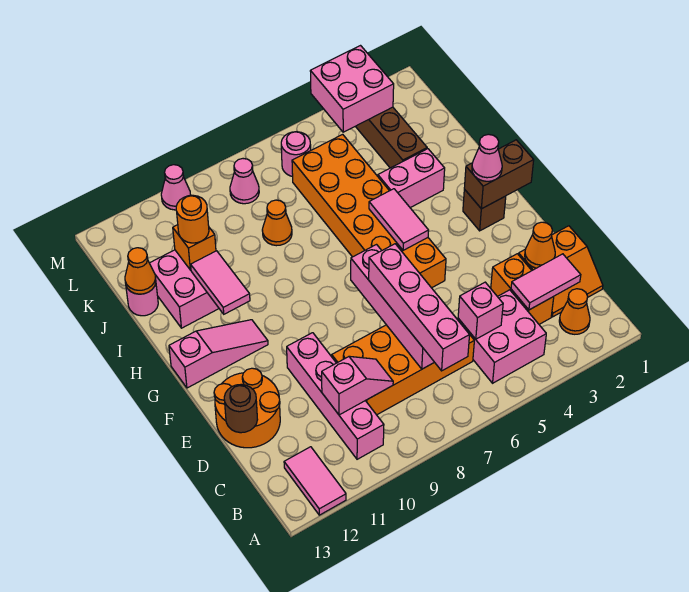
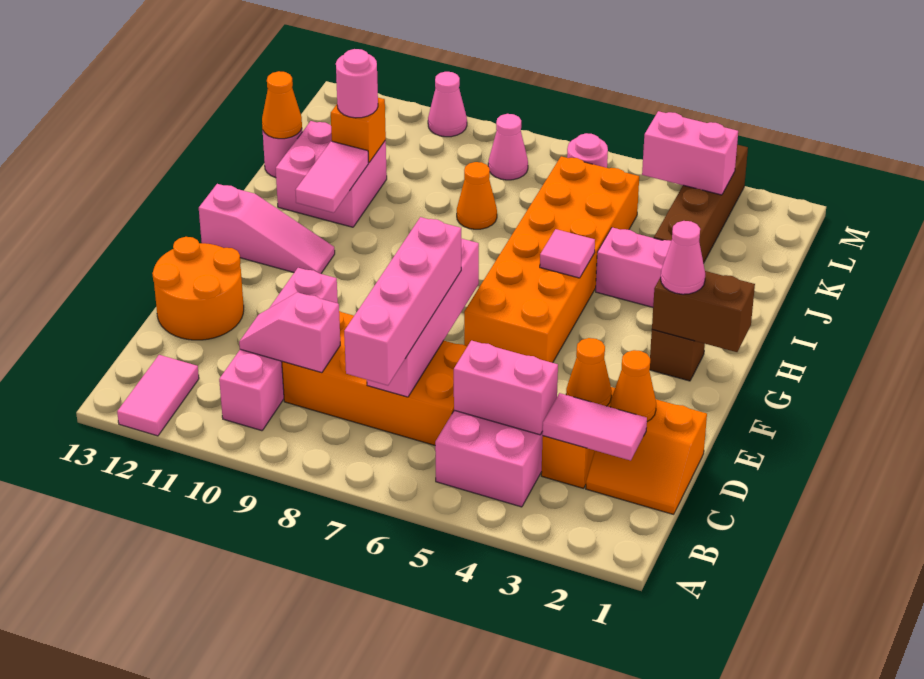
orange 1x1 cone [559,289,590,334] -> orange 1x1 cone moved to [566,338,612,406]
pink 1x1 brick [458,282,503,339] -> pink 1x2 brick [454,340,558,435]
pink 1x2 slope [322,356,393,415] -> pink 1x2 slope turned to [239,292,340,373]
brown 1x1 round brick [224,384,258,433] -> none
pink 1x2 tile [369,189,429,250] -> pink 1x1 tile [540,229,595,278]
orange 1x1 round brick [176,195,209,243] -> pink 1x1 round brick [336,49,378,118]
pink 2x2 brick [310,46,394,132] -> pink 1x2 brick [642,111,738,195]

